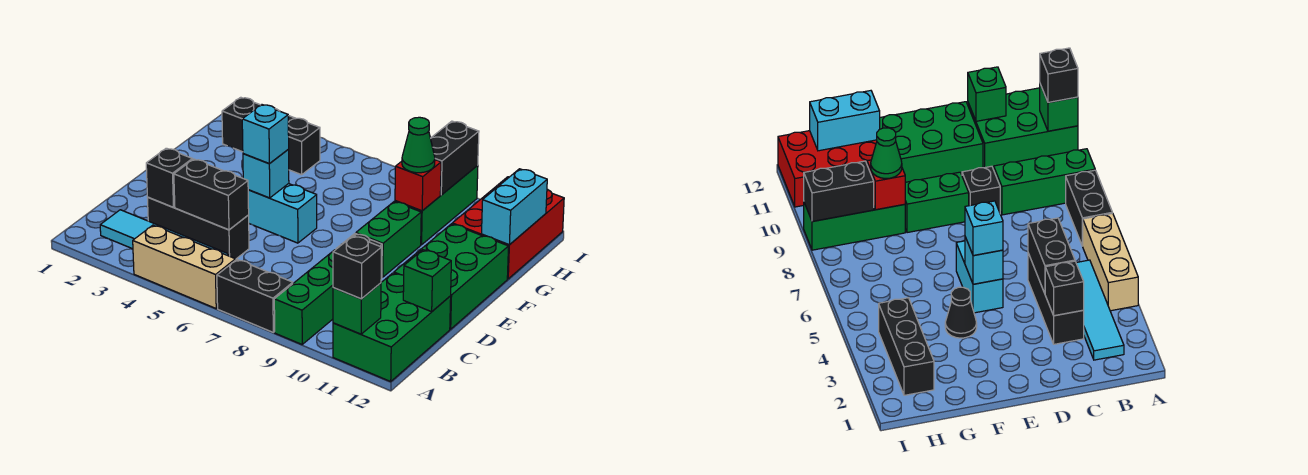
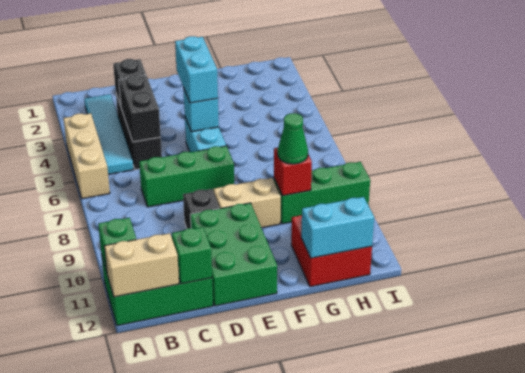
black 1x2 brick [217,260,293,332] -> none
green 1x3 brick [274,250,335,344] -> green 1x3 brick moved to [139,146,234,207]
black 1x1 brick [333,236,382,299] -> none
none -> tan 1x2 brick [104,233,179,297]
green 2x3 brick [394,224,509,329] -> green 2x3 brick turned to [190,203,277,306]
cyan 1x1 brick [242,105,289,164] -> cyan 1x2 brick [175,36,218,103]
green 1x2 brick [356,202,421,277] -> tan 1x2 brick [214,178,281,228]
black 1x1 cone [945,287,977,338] -> none
red 2x3 brick [452,177,564,279] -> red 2x2 brick [291,215,372,287]
black 1x3 brick [222,97,320,175] -> none
black 1x2 brick [431,121,479,195] -> none

